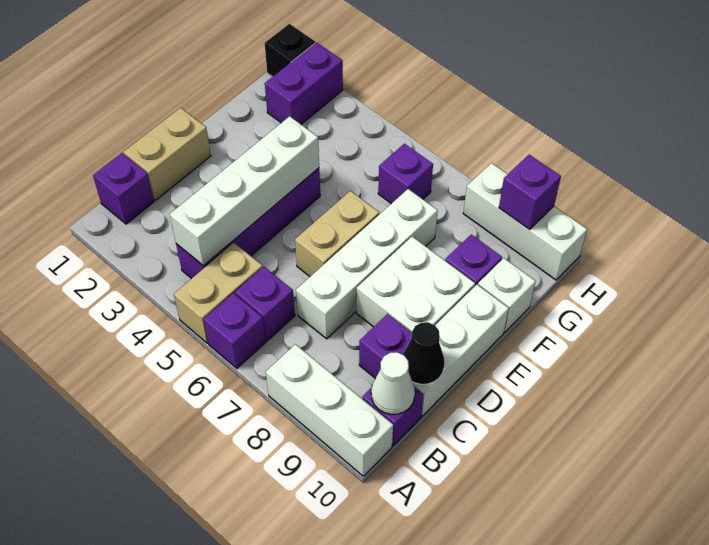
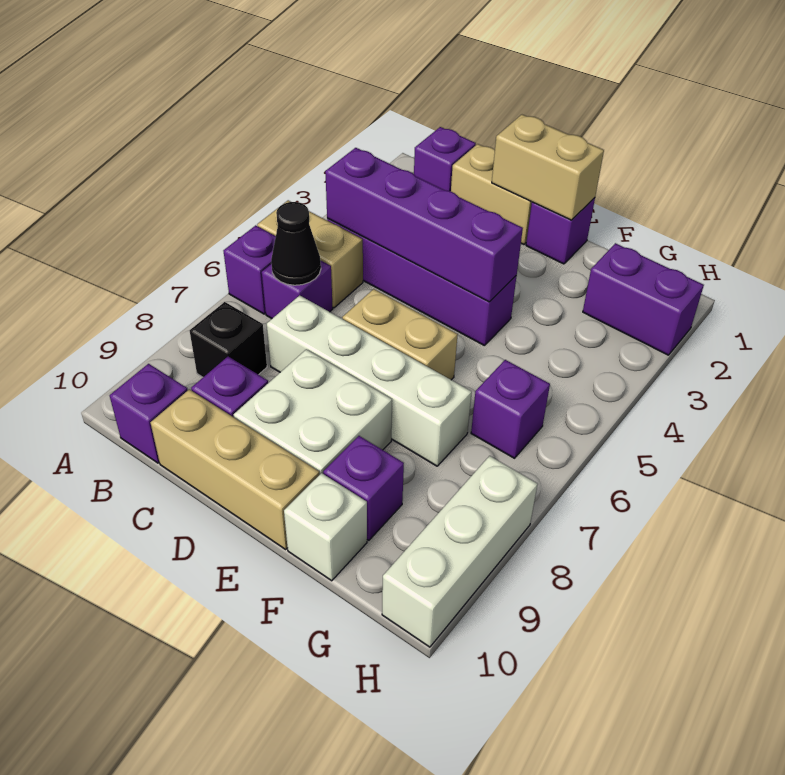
white 1x3 brick [266,344,393,476] -> none
white 1x4 brick [170,116,319,266] -> purple 1x4 brick [325,148,523,302]
white 1x1 cone [371,352,415,414] -> none
white 1x3 brick [413,285,509,416] -> tan 1x3 brick [151,389,319,549]
black 1x1 cone [403,322,445,384] -> black 1x1 cone moved to [271,202,321,285]
none -> tan 1x2 brick [492,115,604,220]
black 1x1 brick [265,24,315,77] -> black 1x1 brick moved to [190,302,267,377]
purple 1x1 brick [499,155,561,229] -> purple 1x1 brick moved to [526,198,595,264]

